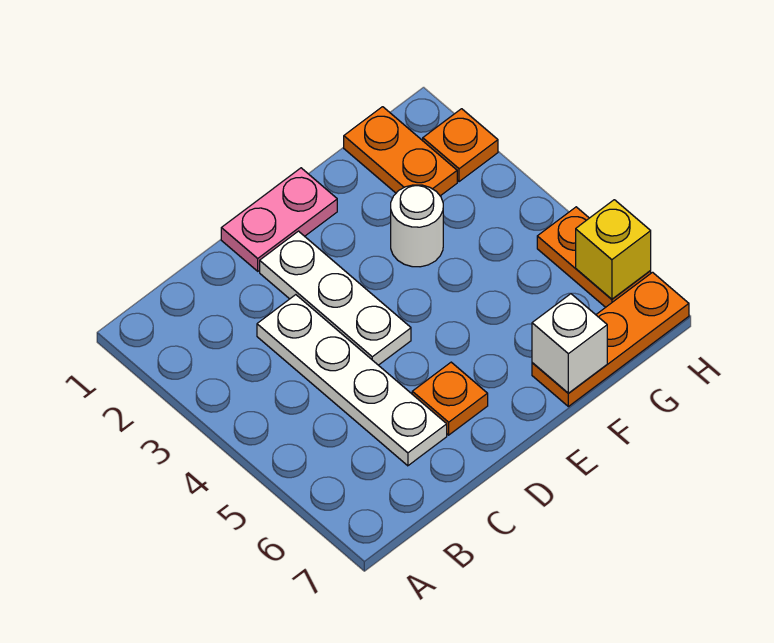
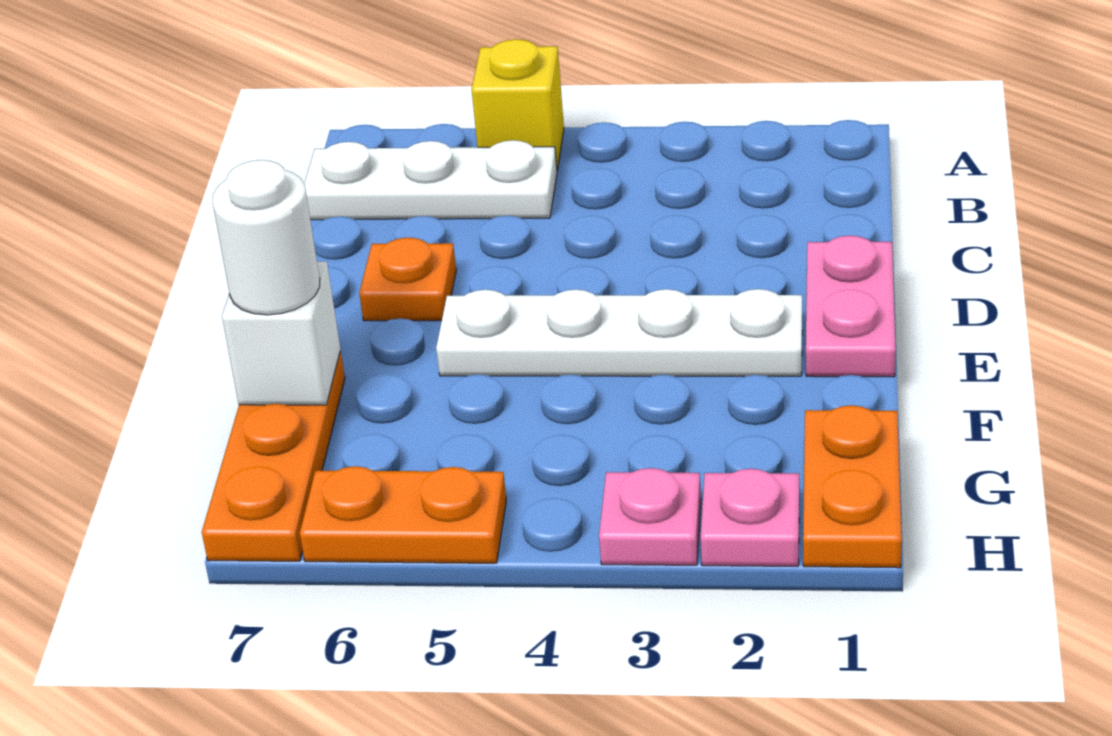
white 1x4 plate [257,295,447,466] -> white 1x4 plate moved to [436,289,802,376]
white 1x3 plate [260,231,411,365] -> white 1x3 plate moved to [304,140,557,220]
white 1x1 round brick [391,185,443,267] -> white 1x1 round brick moved to [213,160,320,315]
orange 1x2 plate [344,107,457,196] -> orange 1x2 plate turned to [803,405,902,568]
orange 1x1 plate [423,109,498,182] -> pink 1x1 plate [701,469,799,567]
none -> pink 1x1 plate [599,468,701,565]
yellow 1x1 brick [576,200,651,299] -> yellow 1x1 brick moved to [472,39,564,171]

